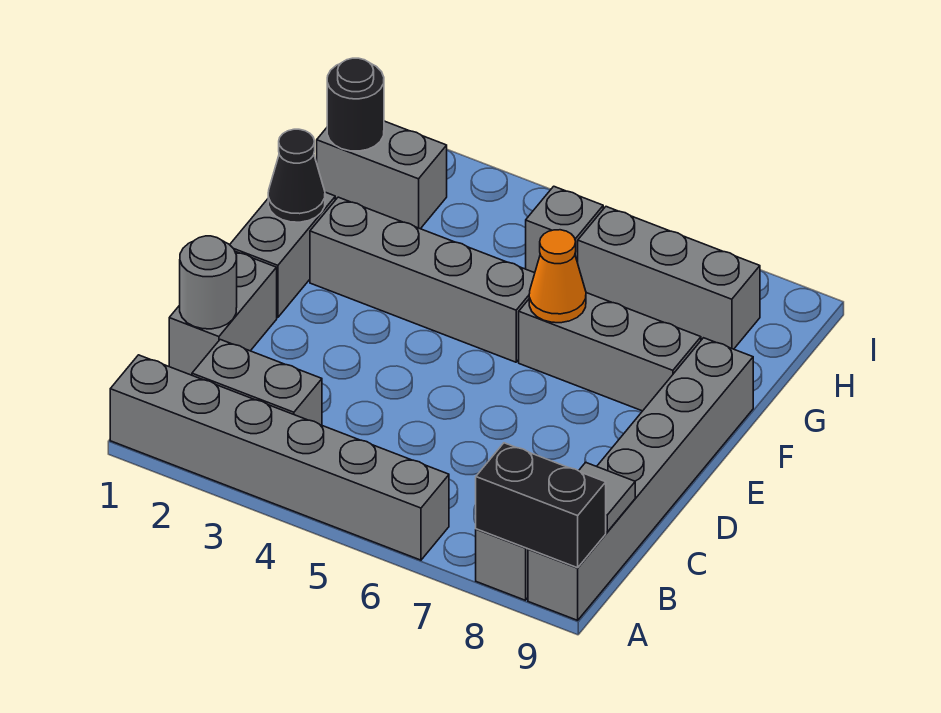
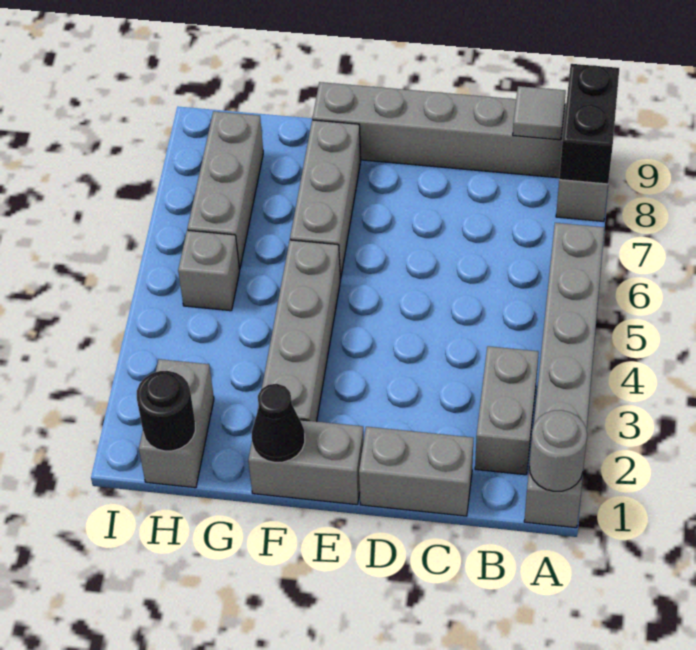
grey 1x1 round brick [180,236,237,329] -> grey 1x1 round brick moved to [529,410,587,491]
orange 1x1 cone [529,230,586,323] -> none

